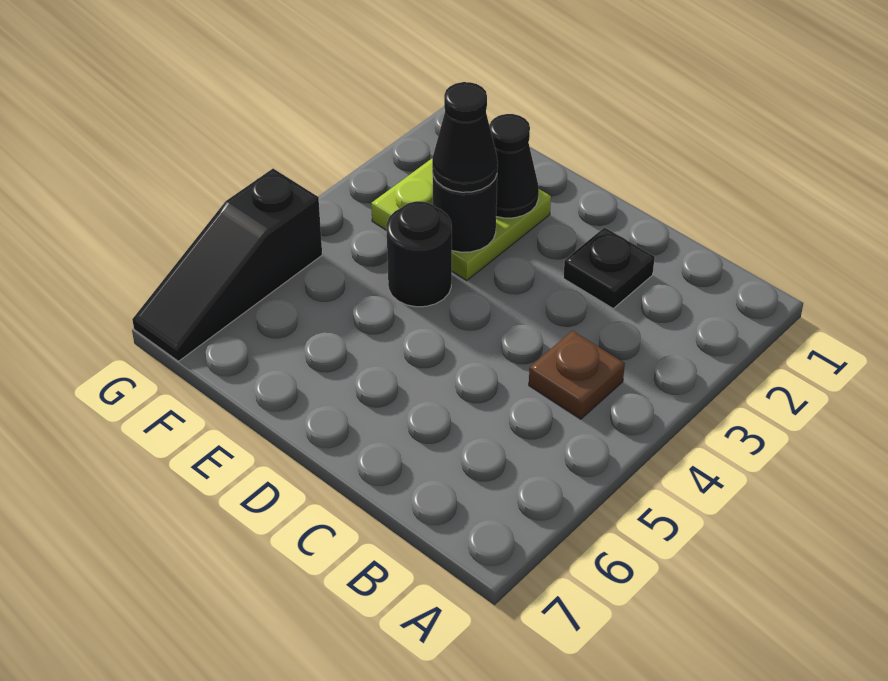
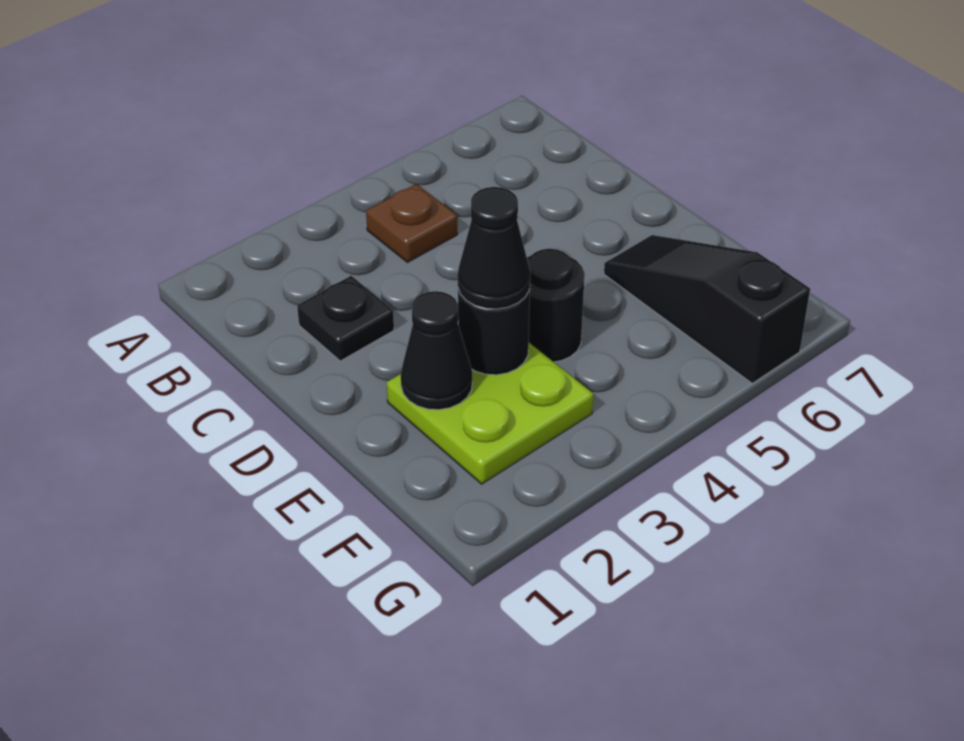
black 1x3 slope [132,169,322,361] -> black 1x3 slope turned to [604,235,810,383]

